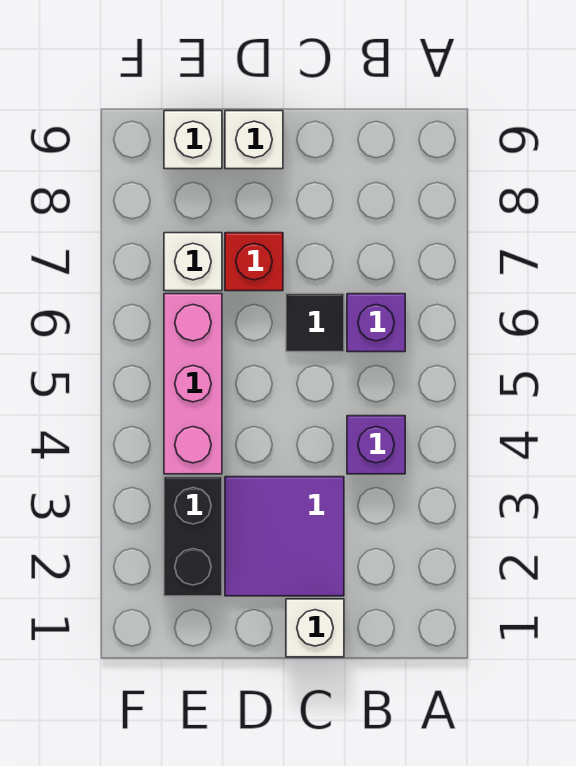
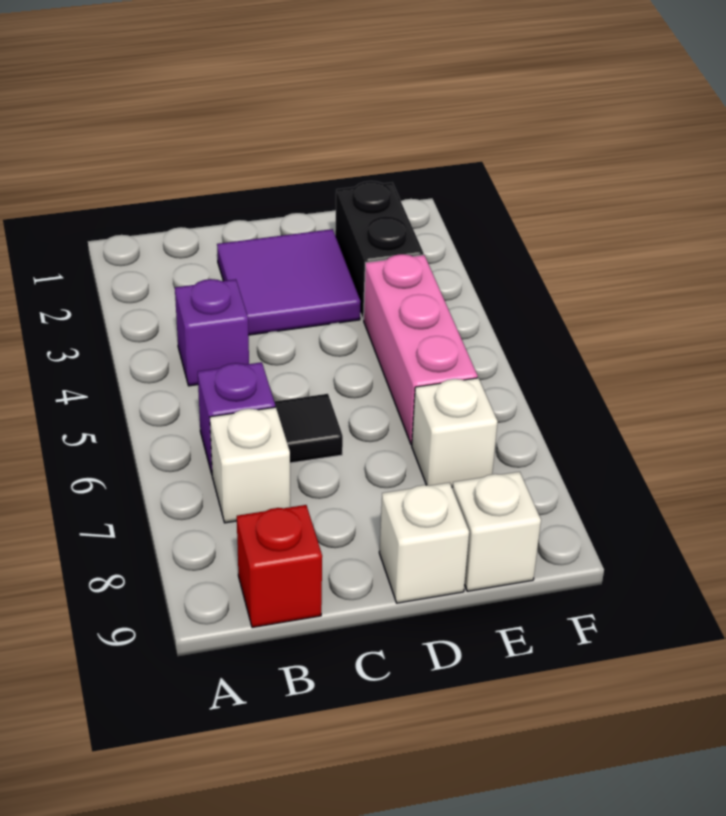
white 1x1 brick [286,599,344,657] -> white 1x1 brick moved to [210,407,290,523]
red 1x1 brick [225,233,283,291] -> red 1x1 brick moved to [237,505,322,628]

